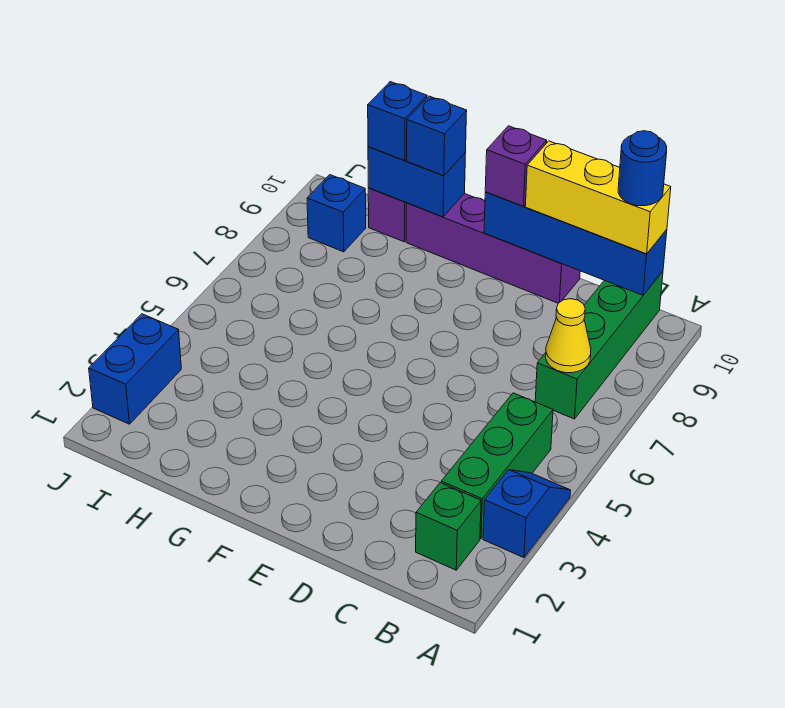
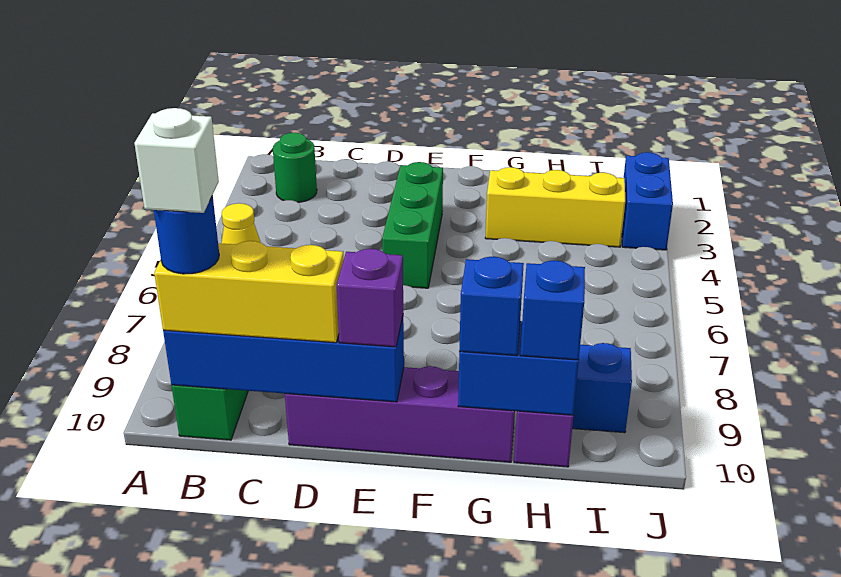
blue 1x2 slope [483,470,571,558] -> none
green 1x1 brick [416,483,481,570] -> green 1x1 round brick [273,133,317,202]
green 1x3 brick [441,393,553,539] -> green 1x3 brick moved to [382,162,443,288]
none -> white 1x1 brick [134,108,219,213]
none -> yellow 1x3 brick [485,167,625,247]

